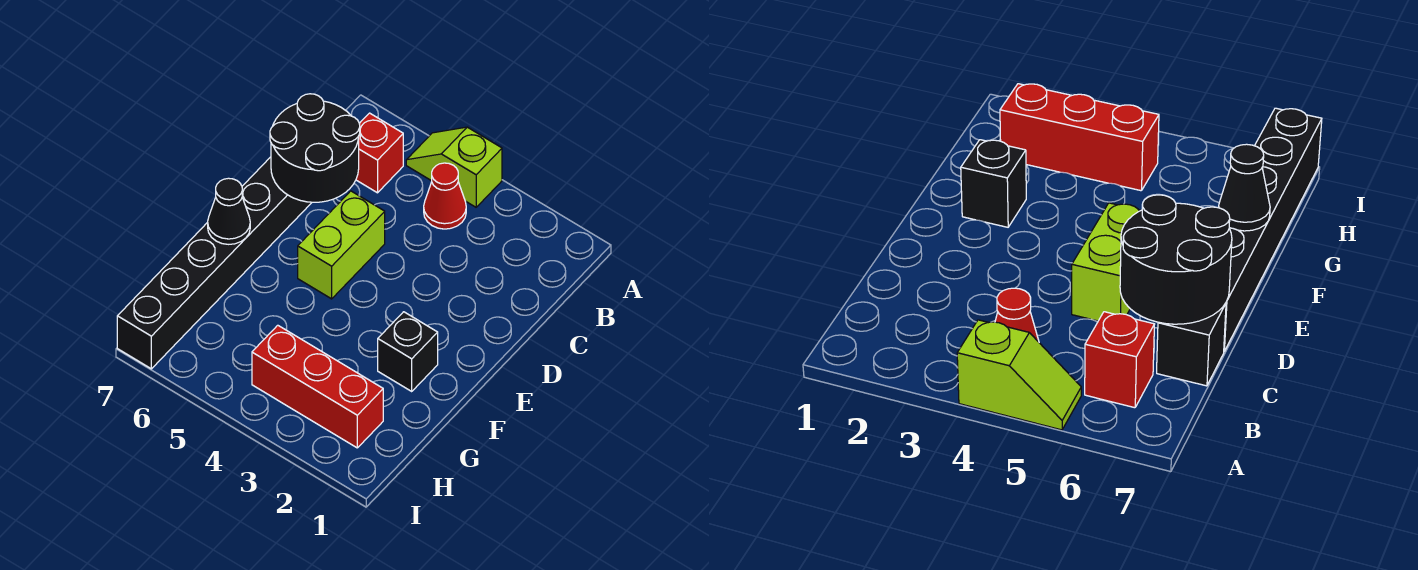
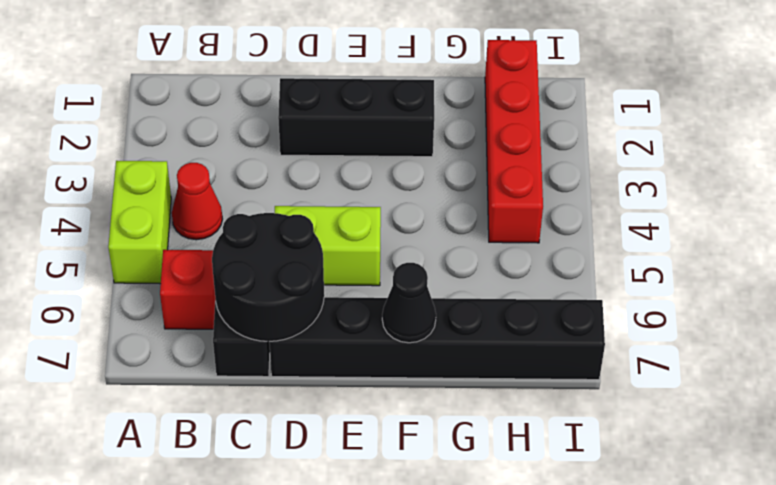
lime 1x2 slope [406,127,502,207] -> lime 1x2 brick [108,161,171,284]
black 1x1 brick [378,312,438,391] -> black 1x3 brick [278,78,434,157]
red 1x3 brick [252,325,383,448] -> red 1x4 brick [485,40,543,243]

